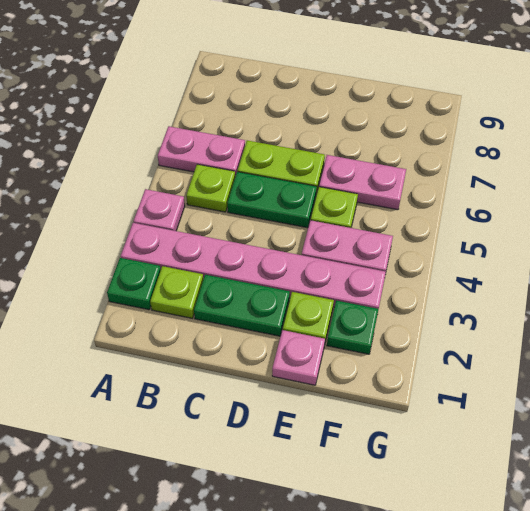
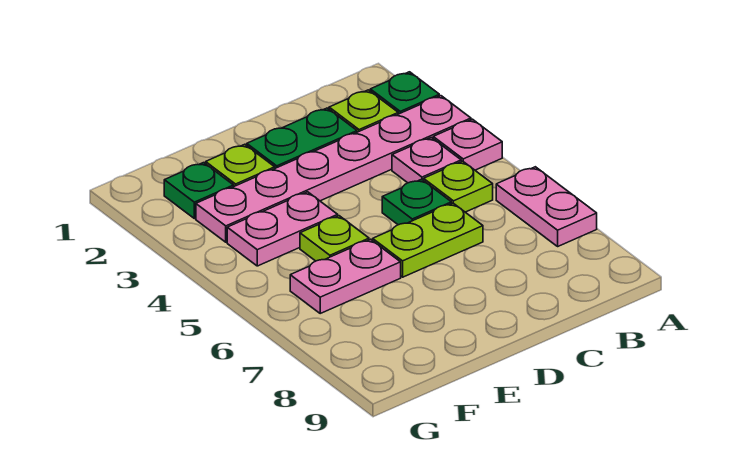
pink 1x2 plate [158,126,245,176] -> pink 1x2 plate turned to [496,167,597,246]
green 1x2 plate [227,172,317,228] -> green 1x1 plate [382,179,451,225]
pink 1x1 plate [272,330,325,385] -> pink 1x1 plate moved to [392,138,461,183]

